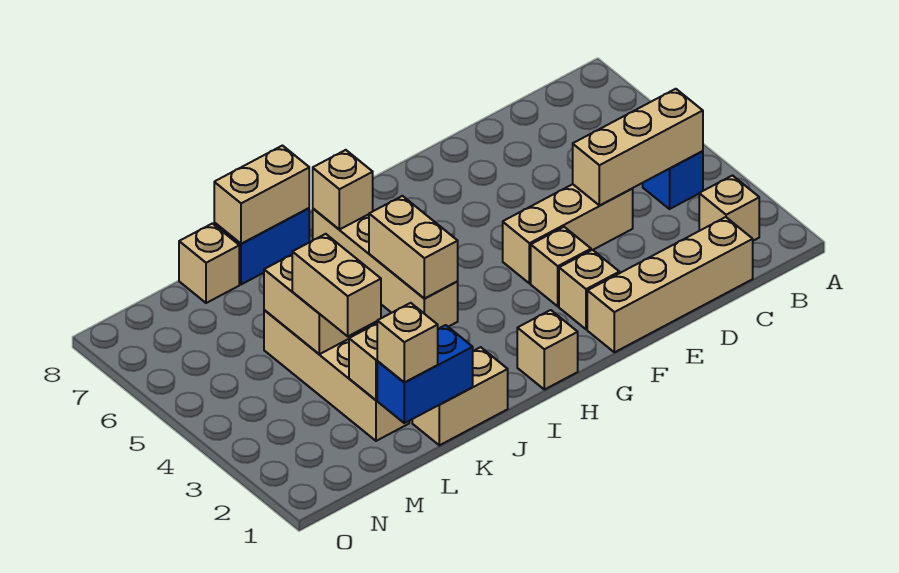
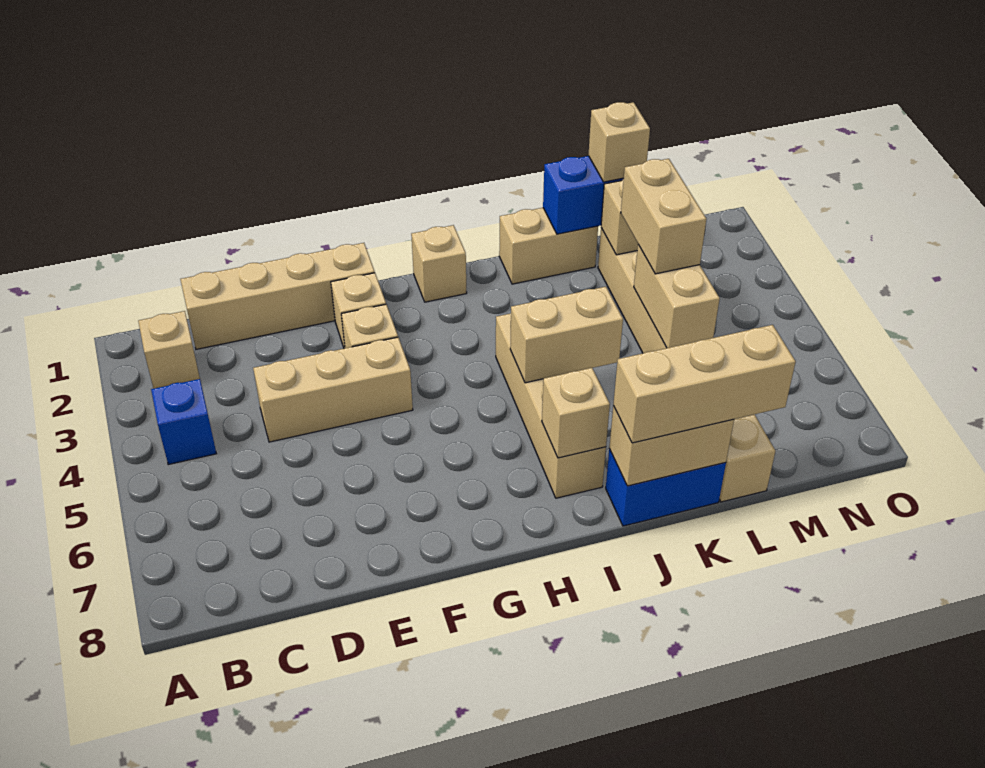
tan 1x3 brick [573,89,703,206] -> tan 1x3 brick moved to [613,325,796,443]
tan 1x2 brick [369,196,458,298] -> tan 1x2 brick turned to [510,287,623,383]

